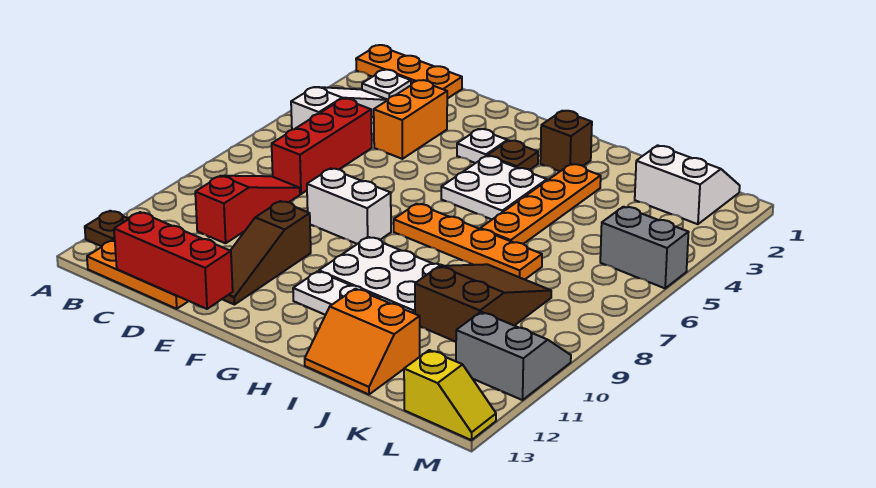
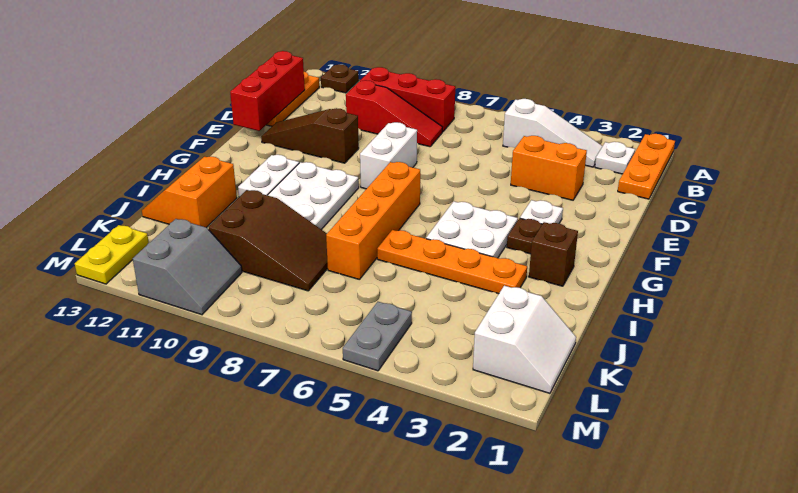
red 1x3 brick [272,98,372,194] -> red 1x3 brick moved to [360,67,455,132]
orange 1x4 plate [394,204,542,279] -> orange 1x4 brick [326,162,420,280]
grey 1x2 brick [600,207,689,288] -> grey 1x2 plate [343,302,412,371]
yellow 1x2 slope [404,350,496,440] -> yellow 1x2 plate [75,225,149,284]

